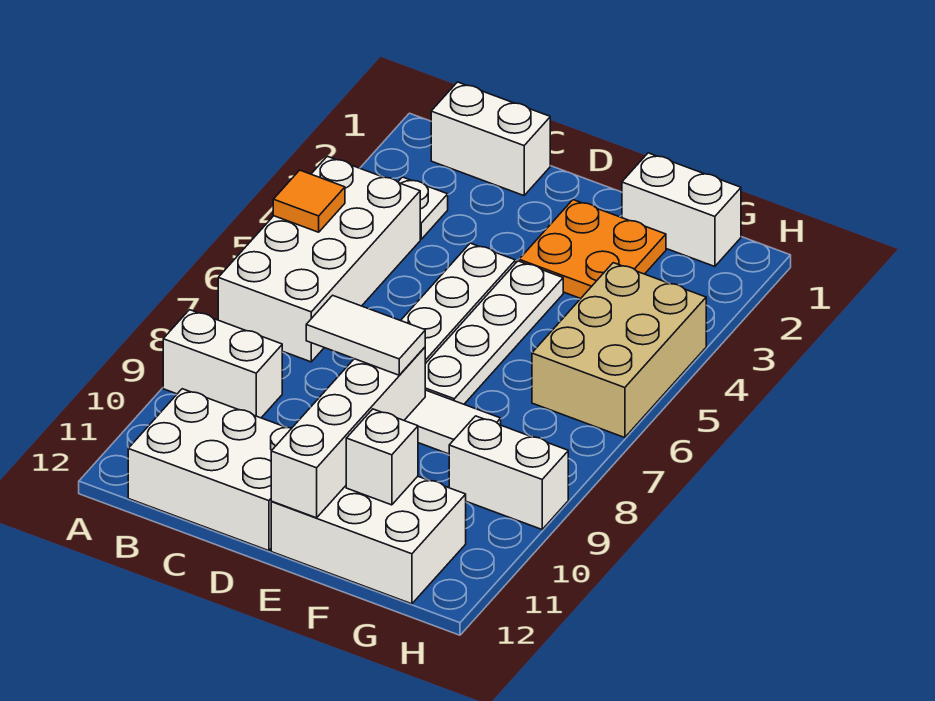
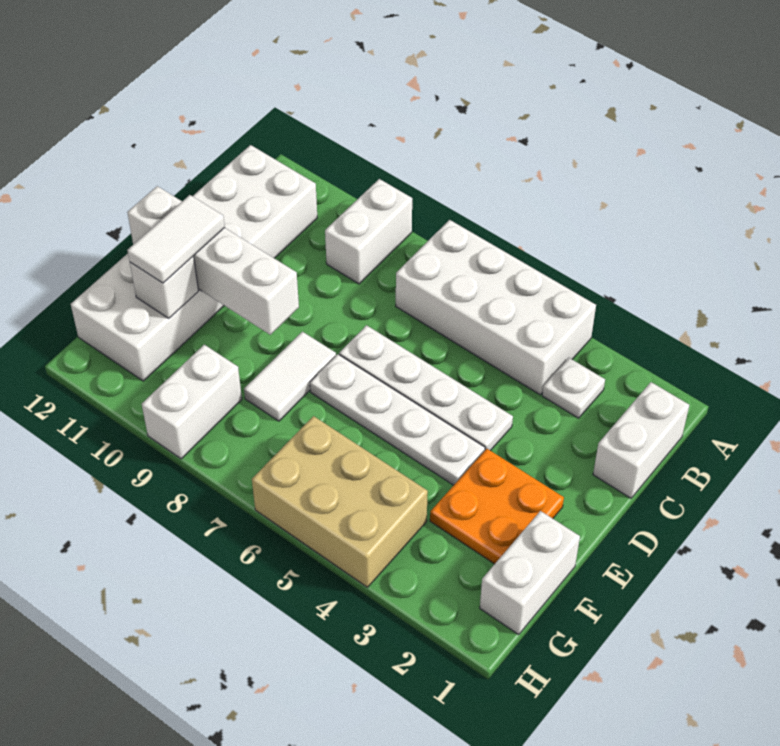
orange 1x1 tile [273,170,345,232] -> none
white 1x2 tile [306,295,425,375] -> white 1x2 tile moved to [128,195,225,283]

